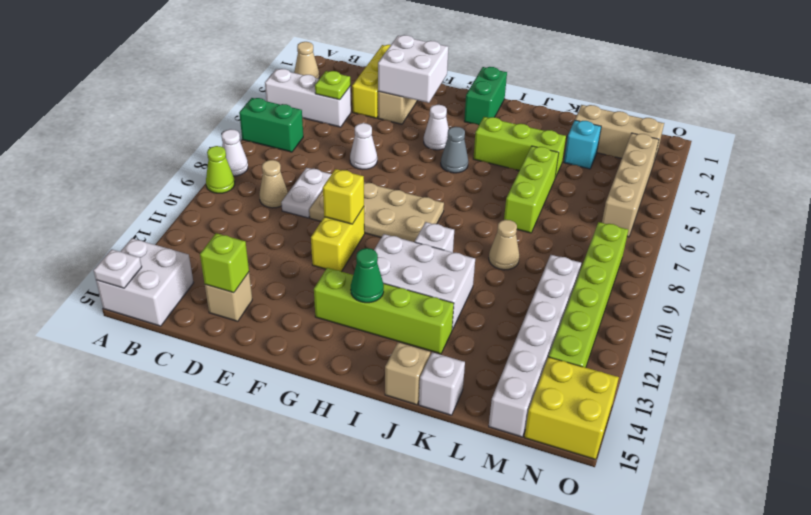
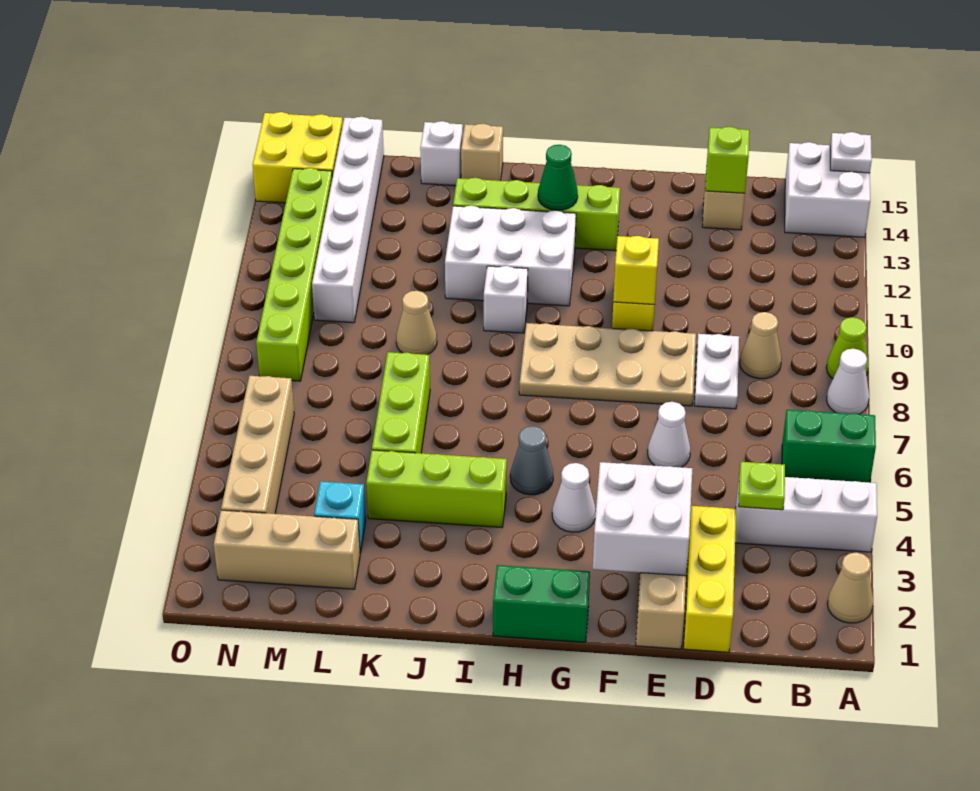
green 1x2 brick [464,67,507,125] -> green 1x2 brick turned to [493,565,590,642]

